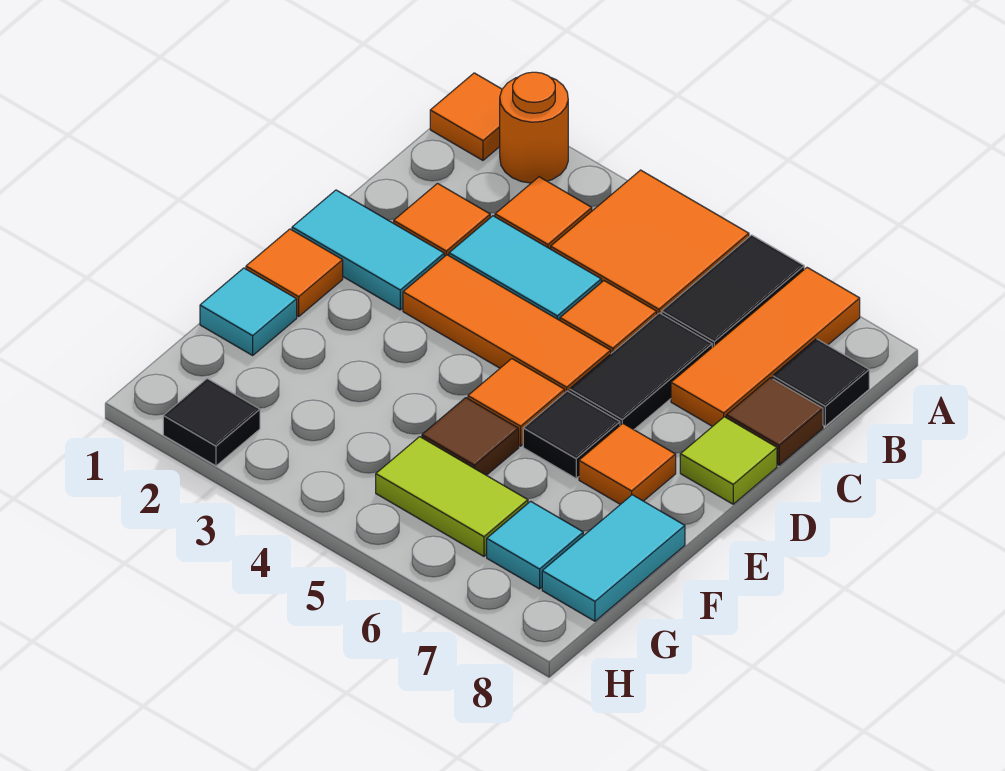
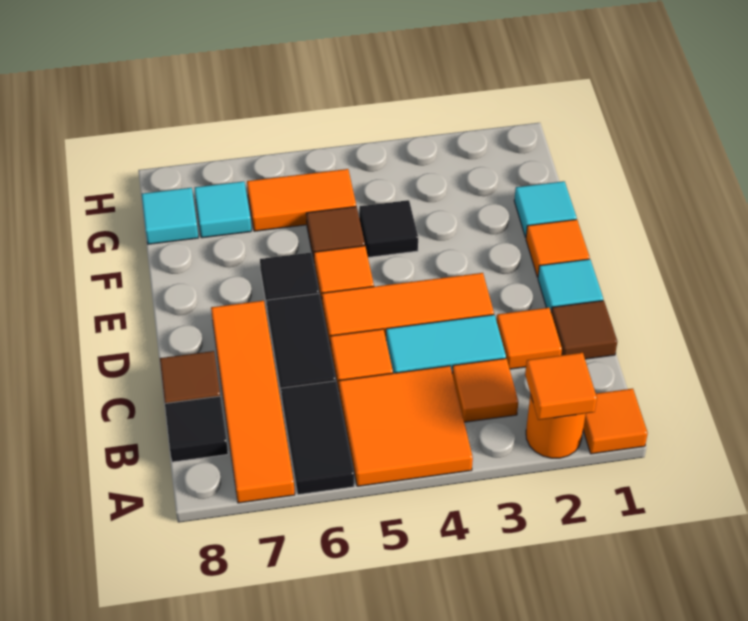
orange 1x3 tile [671,268,860,426] -> orange 1x4 tile [211,301,295,503]
none -> brown 1x1 tile [551,301,617,359]
cyan 1x2 tile [292,190,444,310] -> cyan 1x1 tile [538,259,603,312]
lime 1x1 tile [680,417,777,504] -> none
orange 1x1 tile [579,423,676,504] -> orange 1x1 tile moved to [525,353,597,420]
cyan 1x2 tile [542,495,685,621] -> cyan 1x1 tile [142,188,198,244]
lime 1x2 tile [376,437,528,556] -> orange 1x2 tile [247,169,356,231]
black 1x1 tile [163,379,260,466] -> black 1x1 tile moved to [359,200,418,257]

